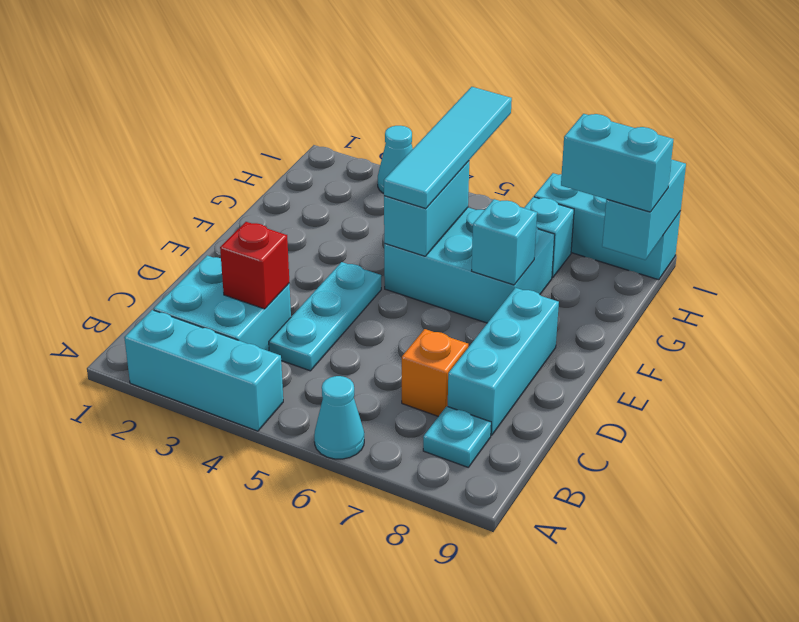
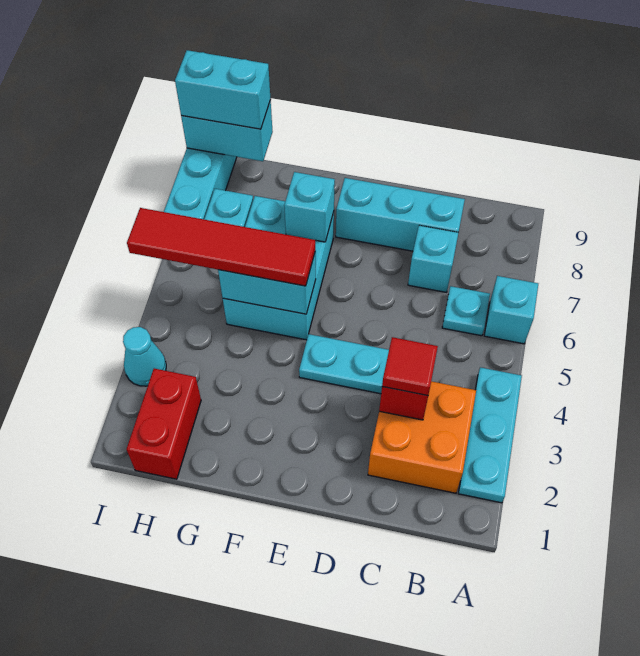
cyan 1x3 brick [124,310,283,431] -> cyan 1x3 plate [458,367,522,503]
cyan 1x1 cone [314,376,364,459] -> cyan 1x1 brick [484,276,538,344]
cyan 2x2 brick [154,255,291,351] -> orange 2x2 brick [368,381,476,493]
cyan 1x1 plate [423,406,491,467] -> cyan 1x1 plate moved to [442,286,490,336]
none -> red 1x1 tile [382,337,438,395]
orange 1x1 brick [402,329,468,416] -> cyan 1x1 brick [408,226,458,292]
cyan 1x4 tile [384,87,512,209] -> red 1x4 tile [127,208,315,286]
none -> red 1x2 brick [127,369,201,479]
cyan 1x2 brick [561,114,674,212] -> cyan 1x2 brick turned to [175,50,271,129]

